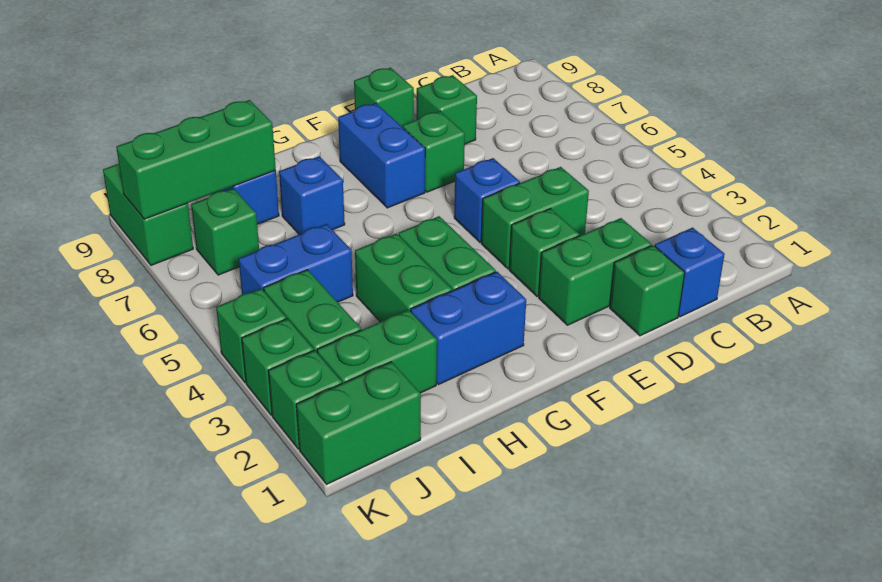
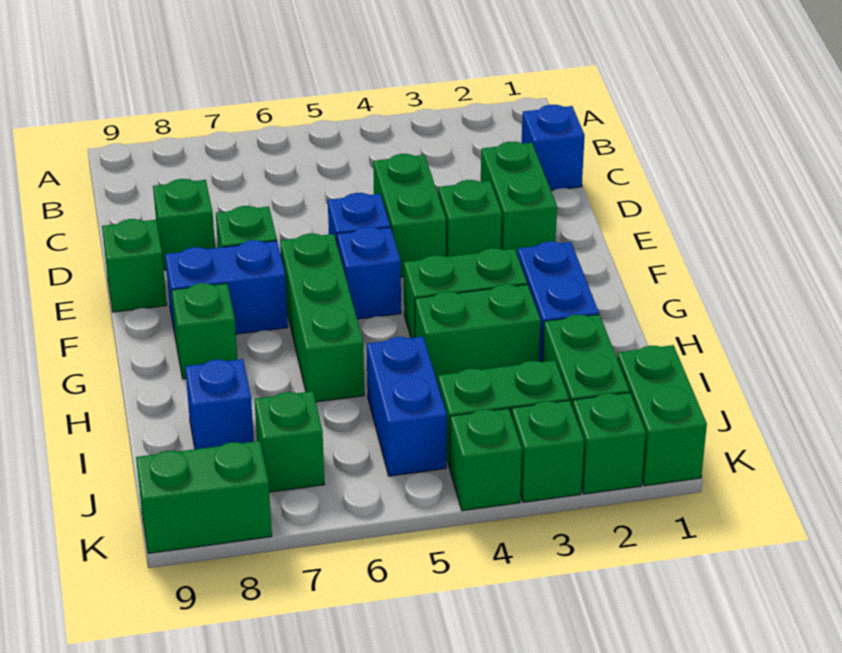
green 1x1 brick [610,245,685,336] -> green 1x1 brick moved to [172,283,237,379]
blue 1x1 brick [279,156,345,234] -> blue 1x1 brick moved to [337,227,401,319]
green 1x3 brick [116,100,276,219] -> green 1x3 brick moved to [280,234,364,402]

